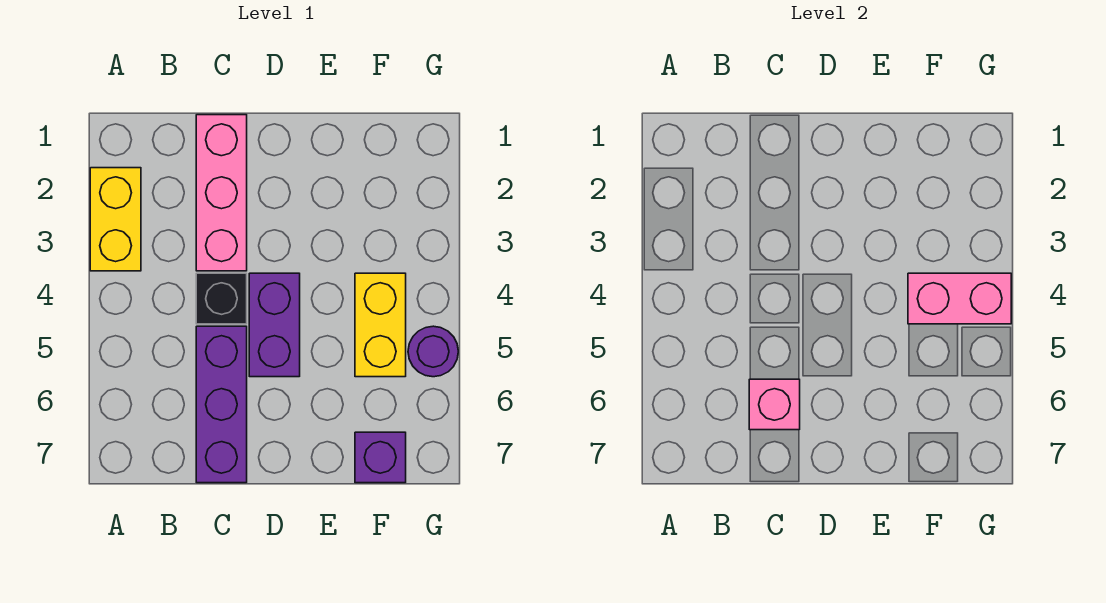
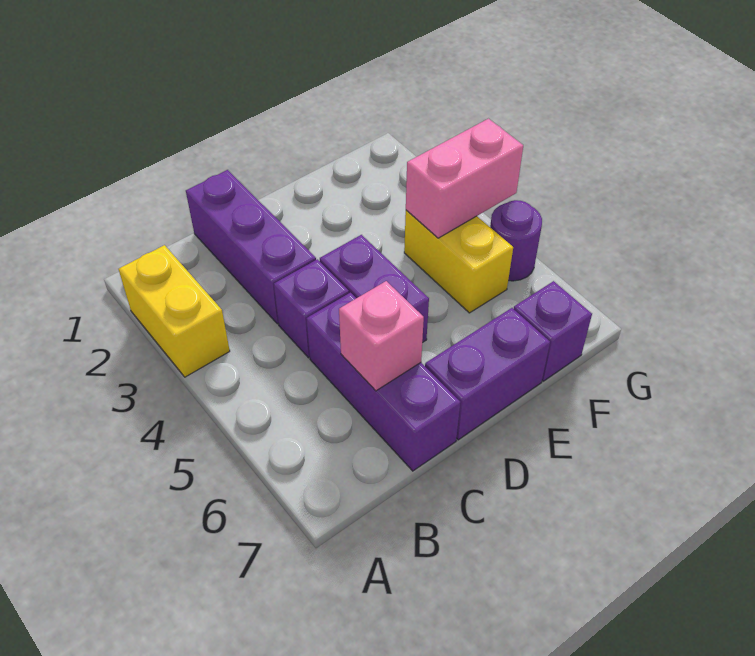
pink 1x3 brick [196,115,247,271] -> purple 1x3 brick [186,170,316,324]
black 1x1 brick [196,273,247,324] -> purple 1x1 brick [274,259,349,358]
none -> purple 1x2 brick [425,308,550,440]

